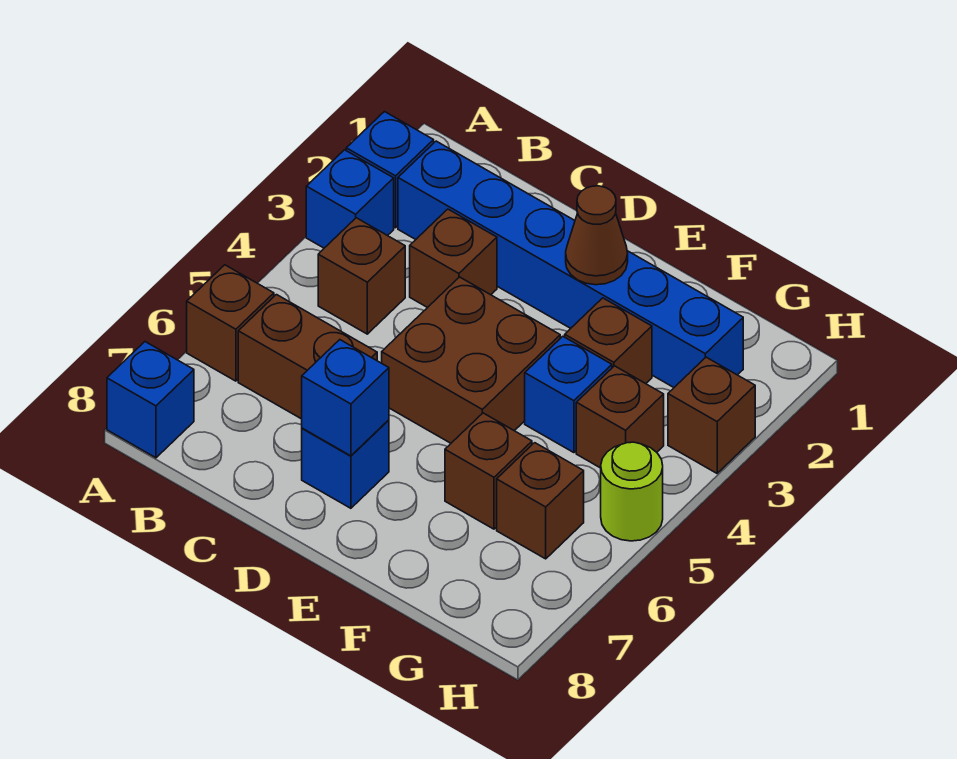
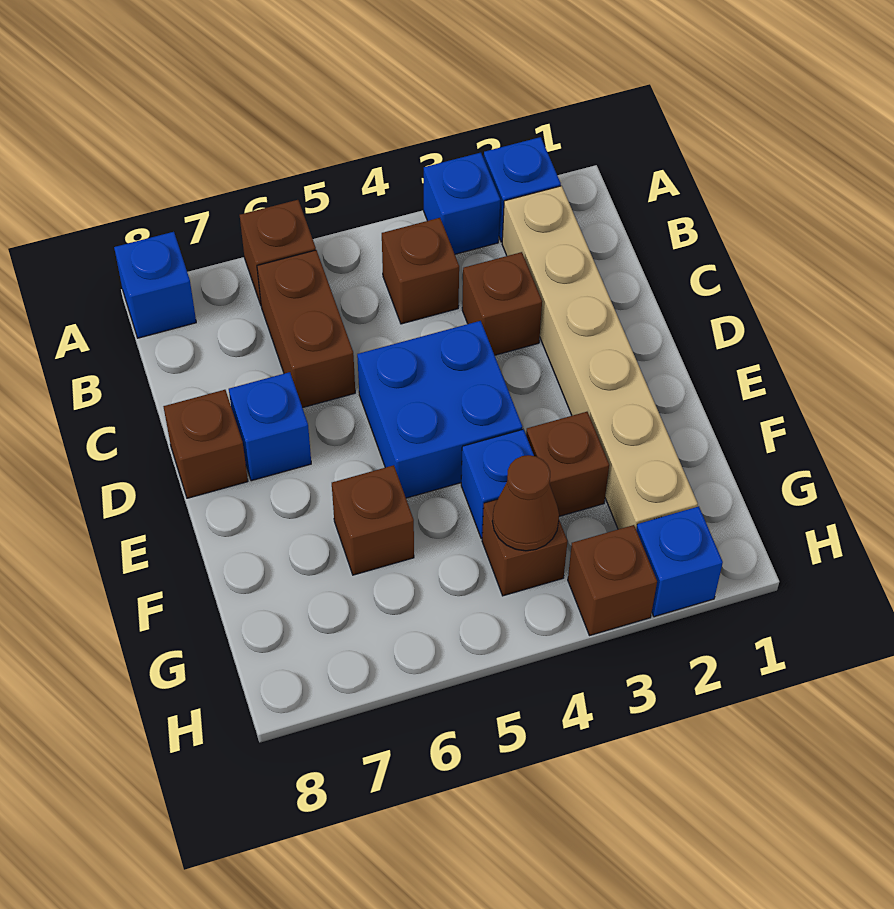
blue 1x6 brick [398,141,743,387] -> tan 1x6 brick [502,186,698,529]
brown 2x2 brick [382,277,560,443] -> blue 2x2 brick [357,321,522,498]
blue 1x1 brick [302,340,389,456] -> blue 1x1 brick moved to [636,506,723,617]
brown 1x1 cone [566,186,628,285] -> brown 1x1 cone moved to [492,455,559,551]
brown 1x1 brick [497,443,584,559] -> brown 1x1 brick moved to [163,390,248,498]
lime 1x1 round brick [601,442,663,541] -> none

